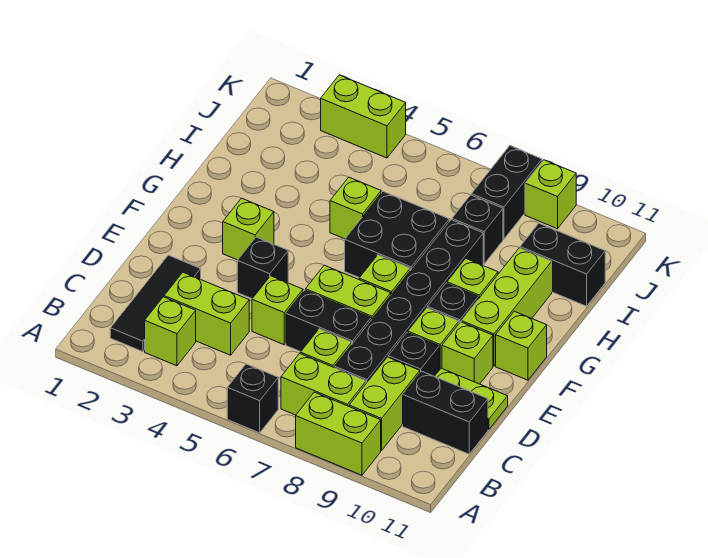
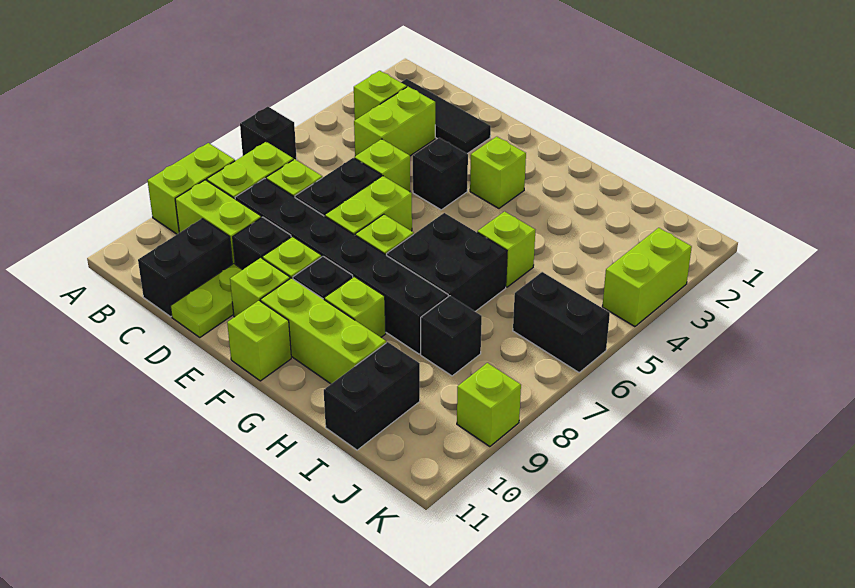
black 1x2 brick [471,146,542,239] -> black 1x2 brick moved to [513,272,610,372]

